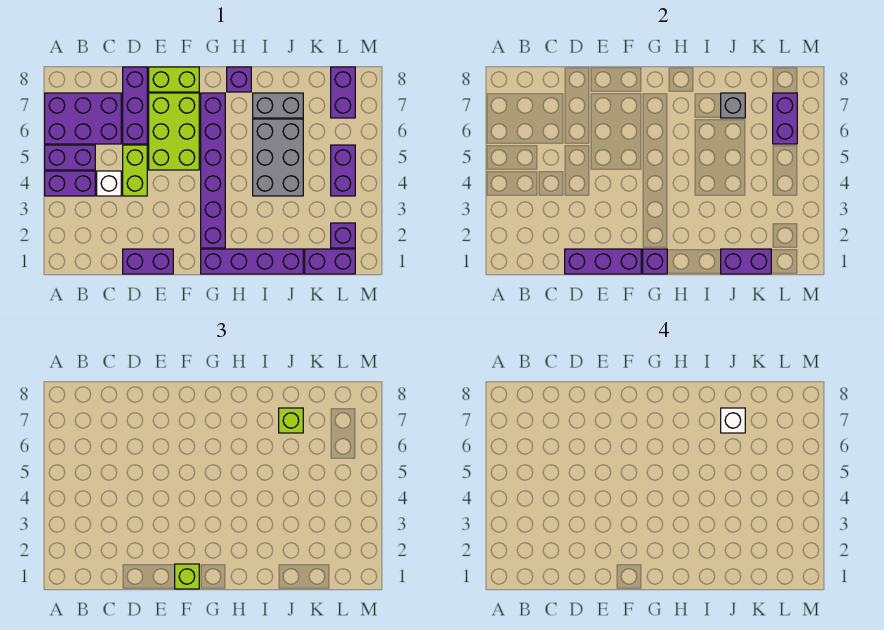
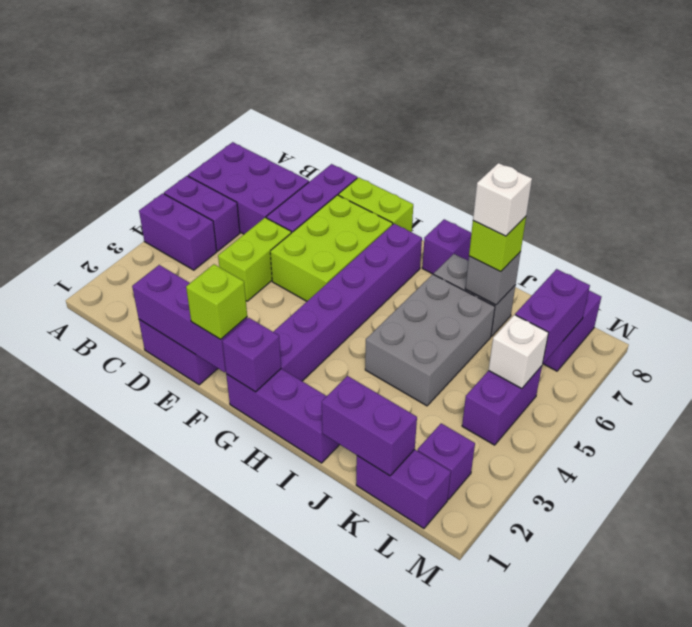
white 1x1 brick [97,171,121,196] -> white 1x1 brick moved to [489,315,548,389]
purple 1x4 brick [201,249,303,274] -> purple 1x3 brick [226,369,339,463]

